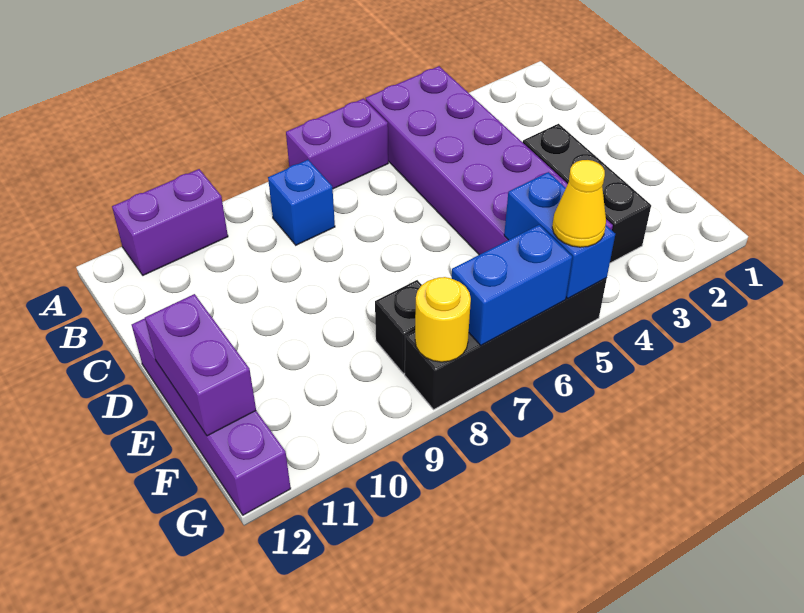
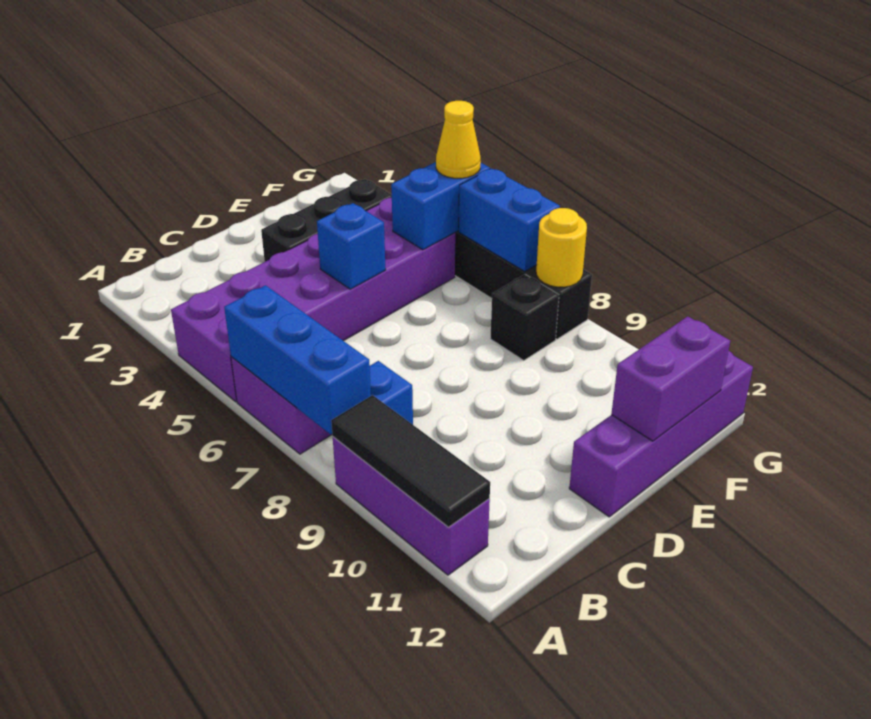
none -> blue 1x3 brick [224,285,371,434]
none -> black 1x3 tile [331,395,490,527]
purple 1x2 brick [112,169,228,275] -> purple 1x3 brick [333,437,490,575]
none -> blue 1x1 brick [317,203,386,289]

